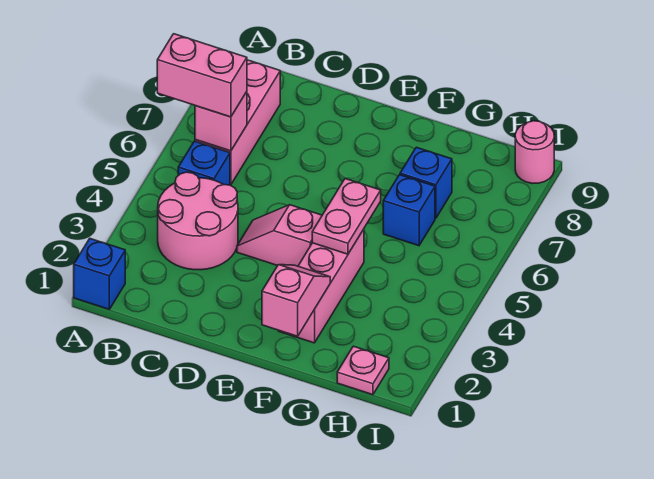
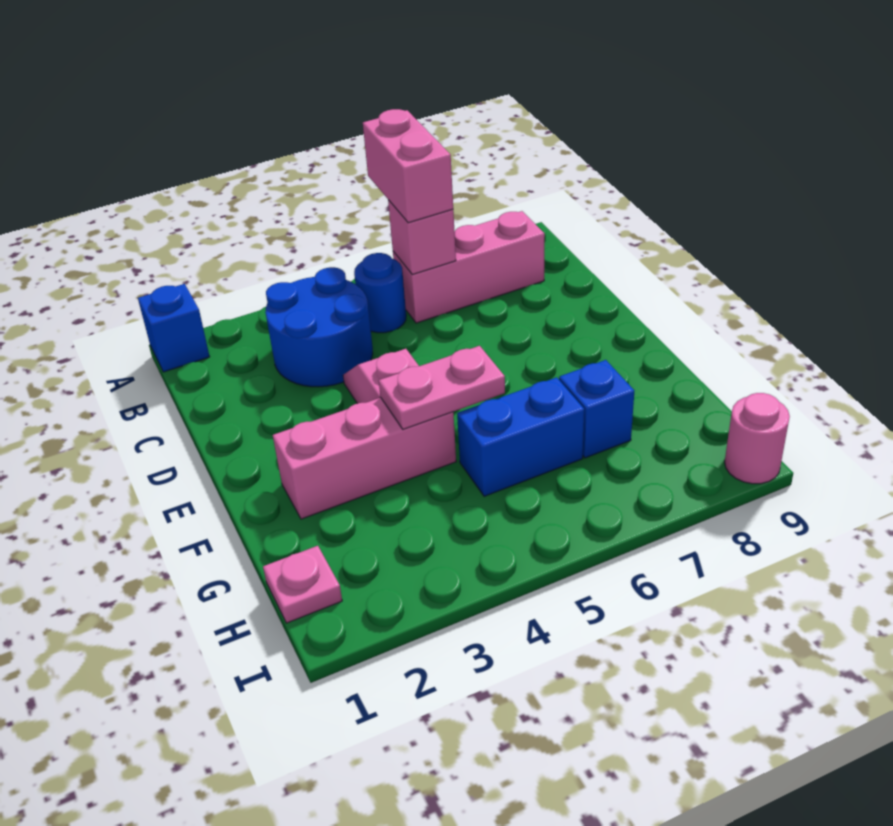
pink 2x2 round brick [158,172,238,270] -> blue 2x2 round brick [265,267,373,387]
blue 1x1 brick [178,141,230,185] -> blue 1x1 round brick [354,253,406,333]
pink 1x2 slope [262,265,330,336] -> none
blue 1x1 brick [383,175,435,246] -> blue 1x2 brick [457,377,584,496]

